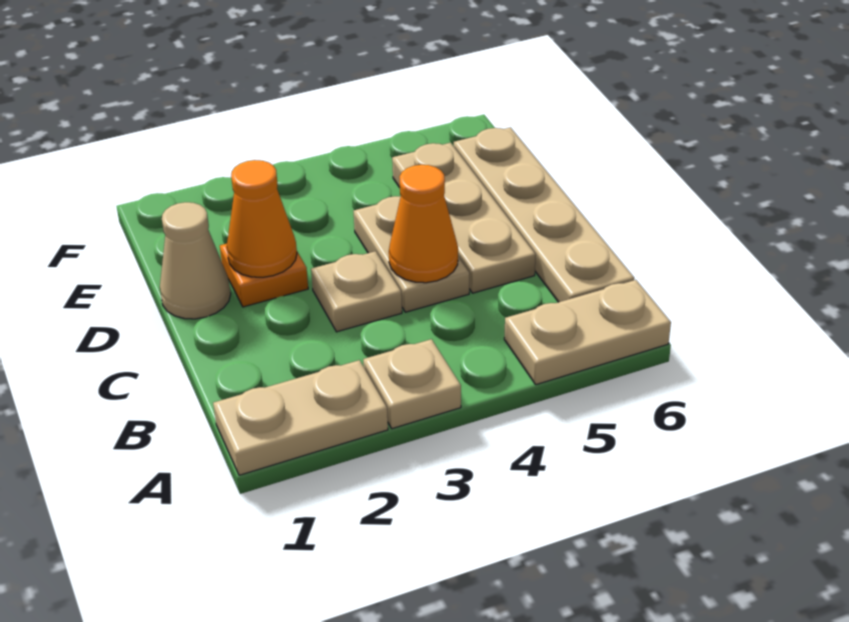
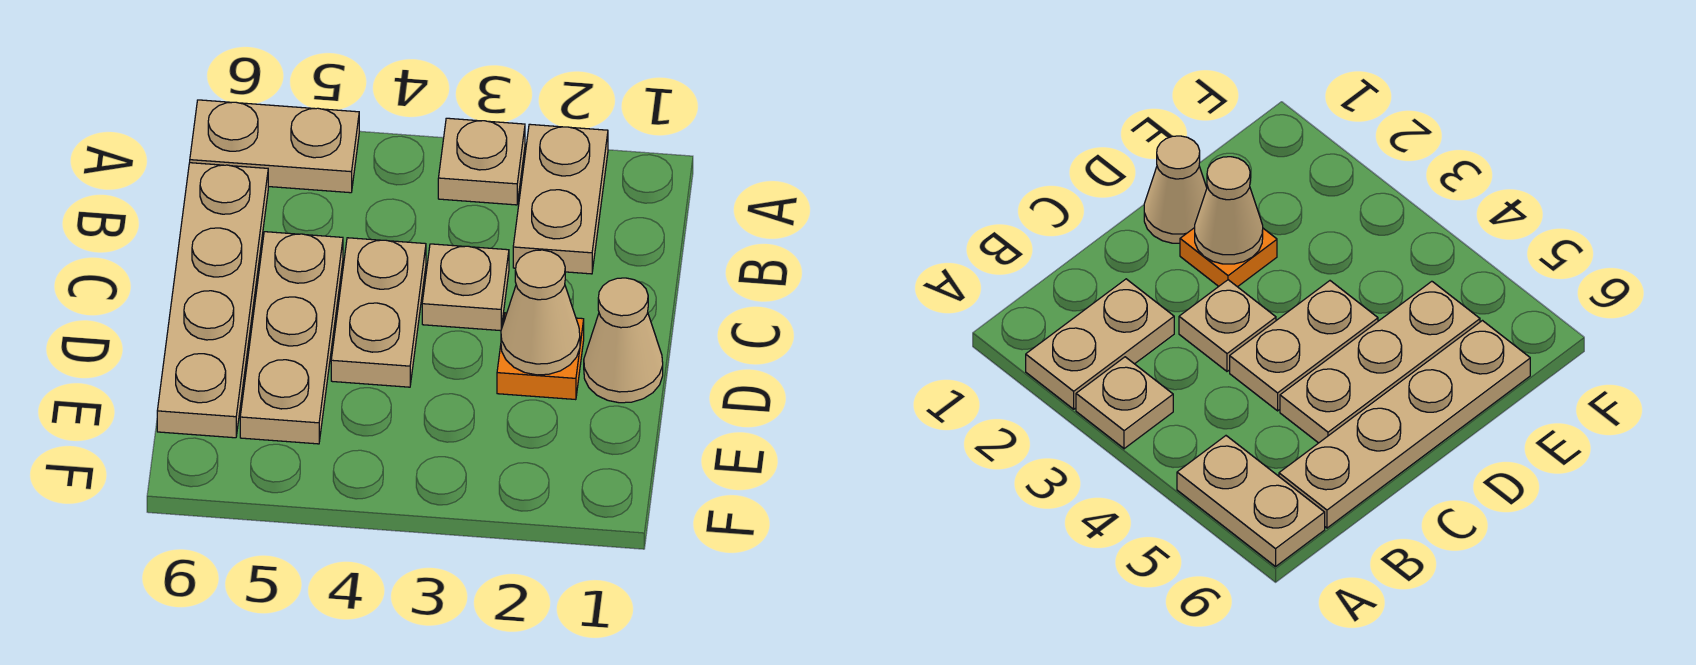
tan 1x2 plate [213,360,388,475] -> tan 1x2 plate turned to [513,124,608,274]
orange 1x1 cone [389,165,458,283] -> none
orange 1x1 cone [227,160,297,277] -> tan 1x1 cone [501,250,580,375]

